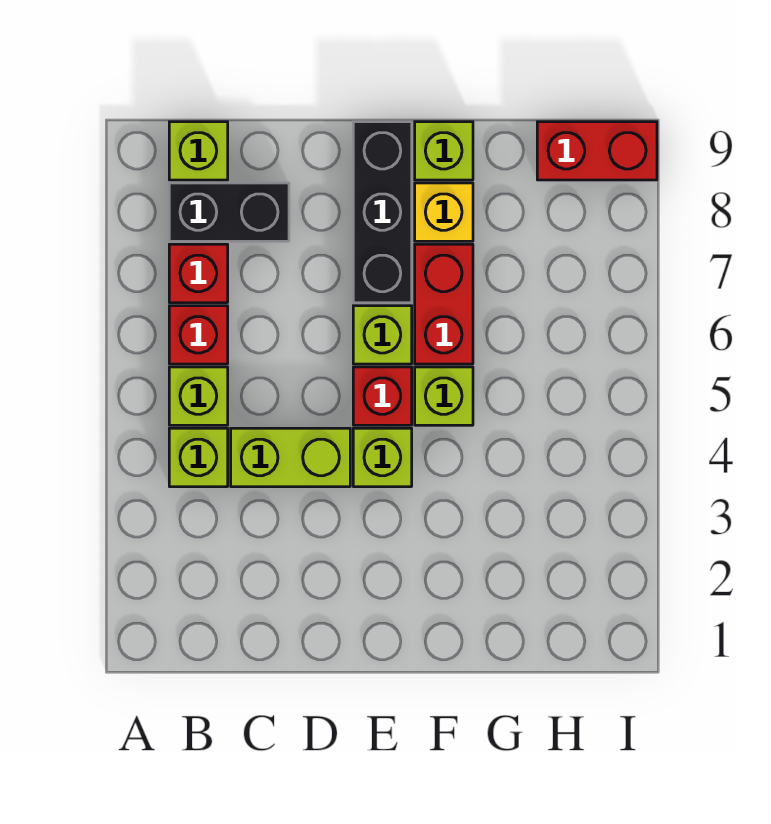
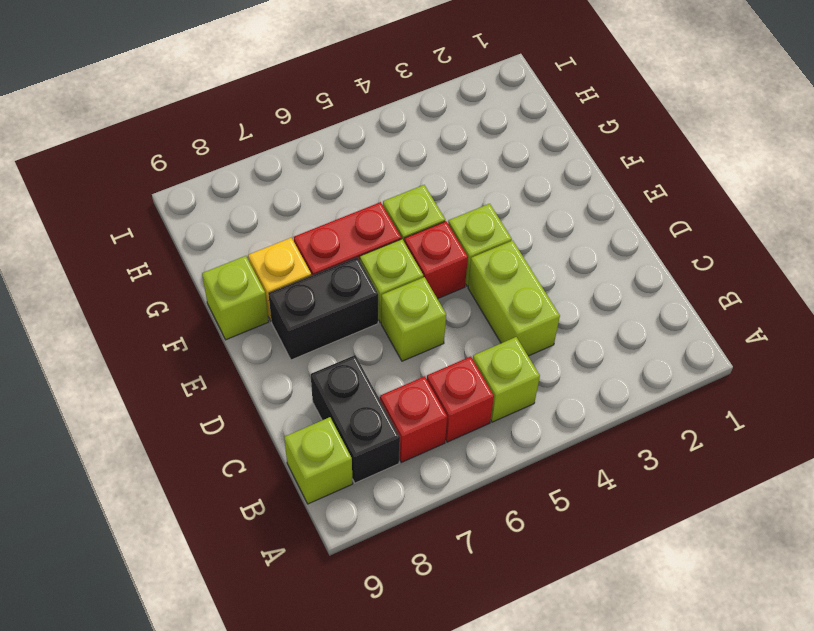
lime 1x1 brick [169,428,228,487] -> lime 1x1 brick moved to [381,277,446,361]
black 1x3 brick [353,122,412,303] -> black 1x2 brick [268,257,378,360]
red 1x2 brick [537,122,657,180] -> none

